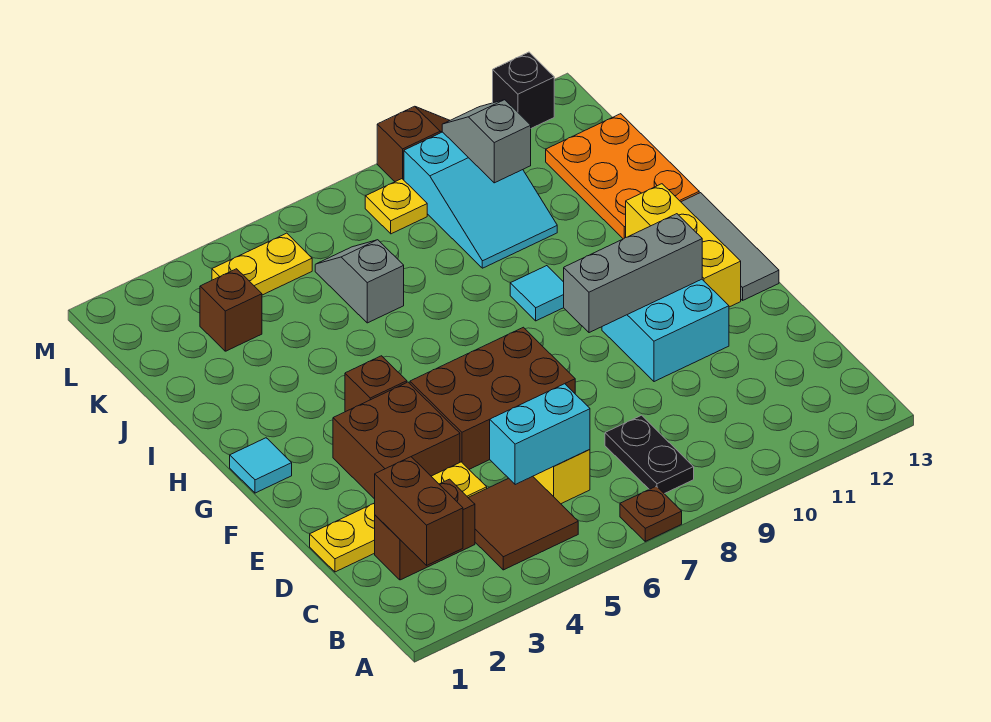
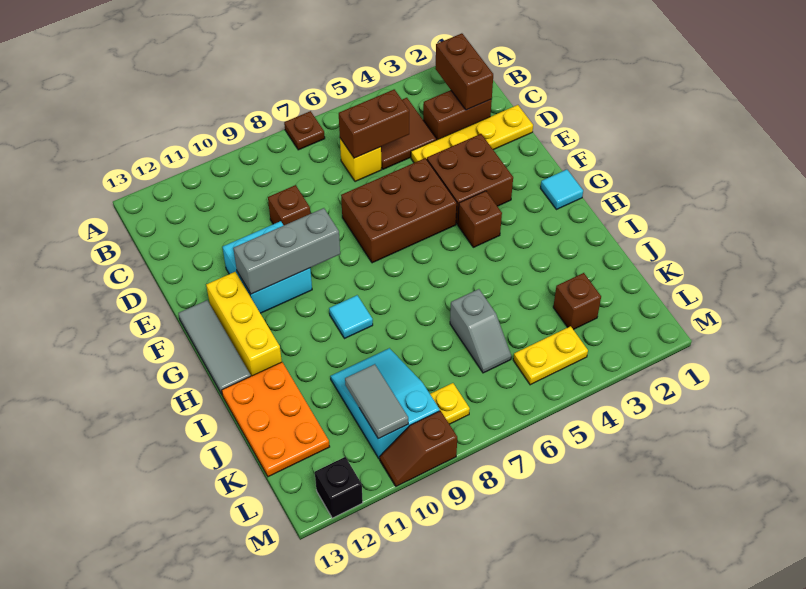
black 1x2 plate [605,415,694,494] -> none
cyan 1x2 brick [490,384,590,485] -> brown 1x2 brick [339,89,409,158]
none -> brown 1x1 brick [268,185,310,225]
grey 1x2 slope [442,100,531,183] -> grey 1x2 tile [345,364,408,439]

